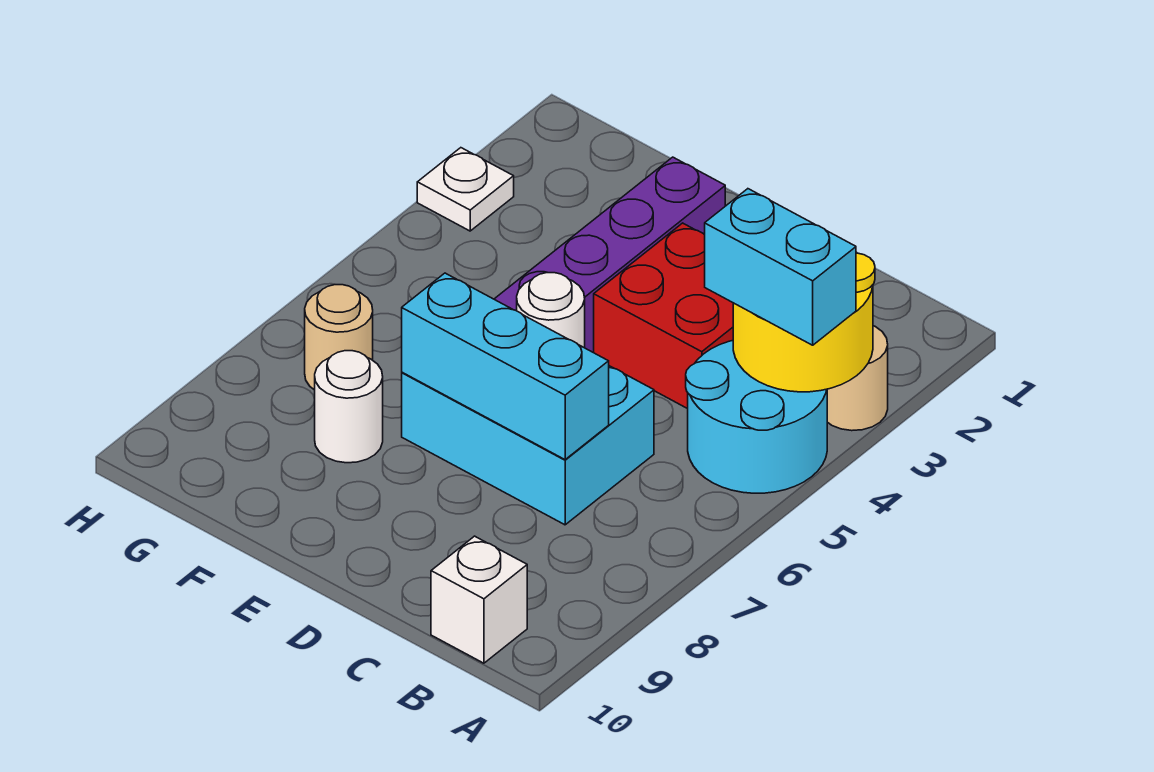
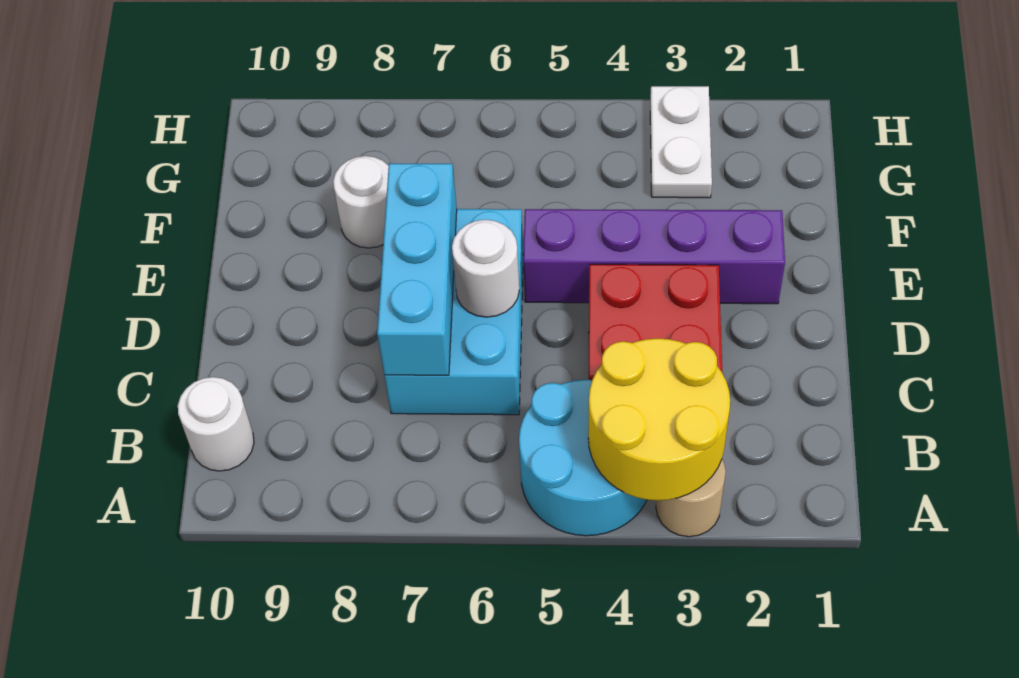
cyan 1x2 brick [705,189,856,345] -> none
white 1x1 brick [431,536,527,663] -> white 1x1 round brick [178,377,254,471]
tan 1x1 round brick [305,285,373,390] -> none
white 1x1 plate [417,148,514,231] -> white 1x2 plate [650,86,712,198]

